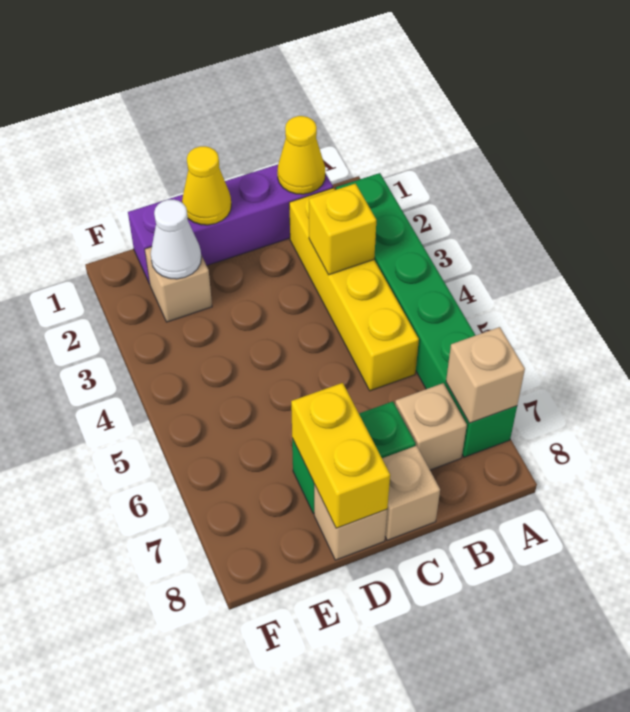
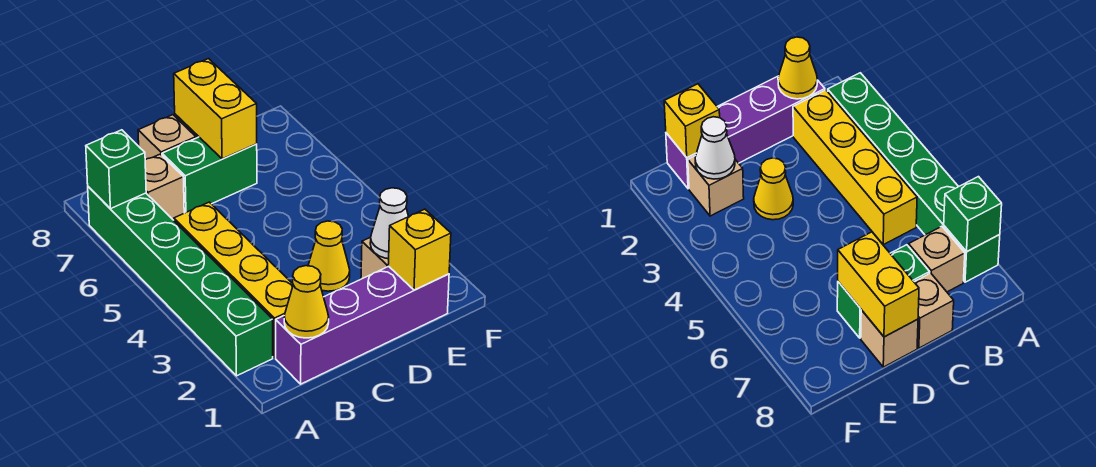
tan 1x1 brick [446,327,525,423] -> green 1x1 brick [86,130,146,209]
yellow 1x1 brick [309,183,376,275] -> yellow 1x1 brick moved to [388,209,451,290]
yellow 1x1 cone [182,146,231,225] -> yellow 1x1 cone moved to [308,221,350,291]

